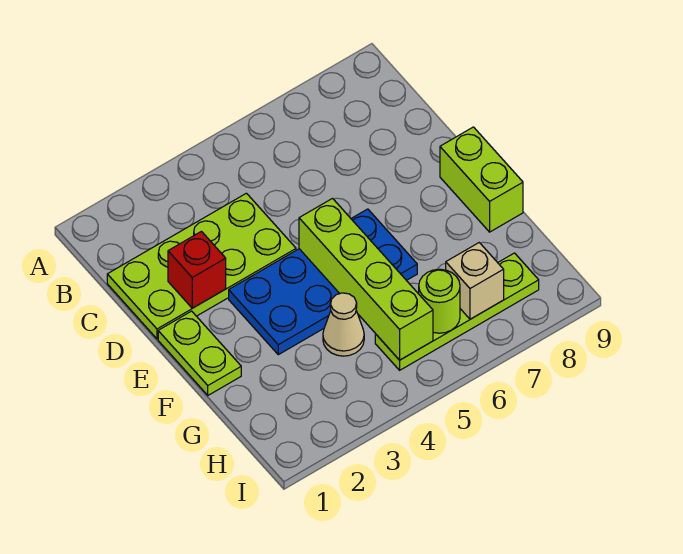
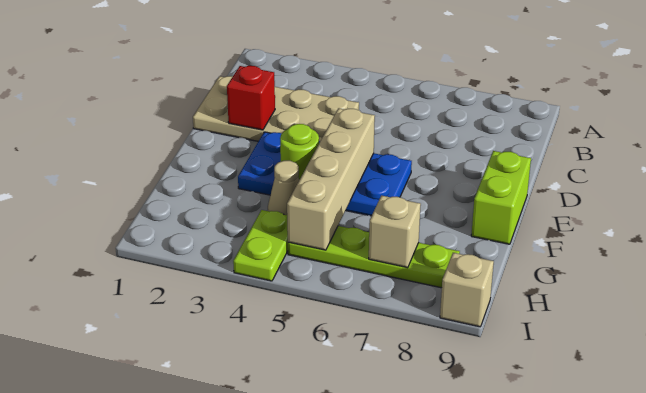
lime 2x4 plate [107,193,296,339] -> tan 2x4 plate [193,76,359,141]
lime 1x2 plate [158,311,241,395] -> lime 1x2 plate moved to [233,210,288,281]
lime 1x4 brick [299,199,433,360] -> tan 1x4 brick [287,108,375,250]
lime 1x1 round brick [419,269,460,333] -> lime 1x1 round brick moved to [280,124,319,180]
none -> tan 1x1 brick [440,253,494,327]

